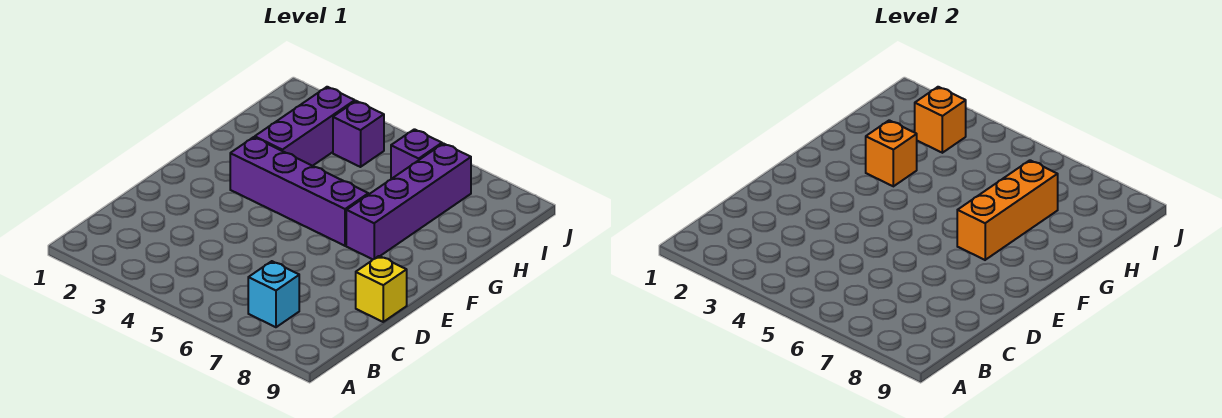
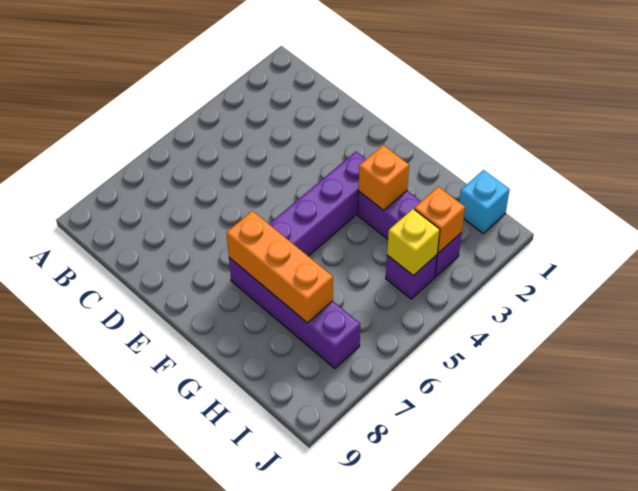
cyan 1x1 brick [248,261,299,327] -> cyan 1x1 brick moved to [459,170,510,233]
yellow 1x1 brick [356,256,407,322] -> yellow 1x1 brick moved to [387,209,440,276]
purple 1x1 brick [391,129,442,179] -> none

